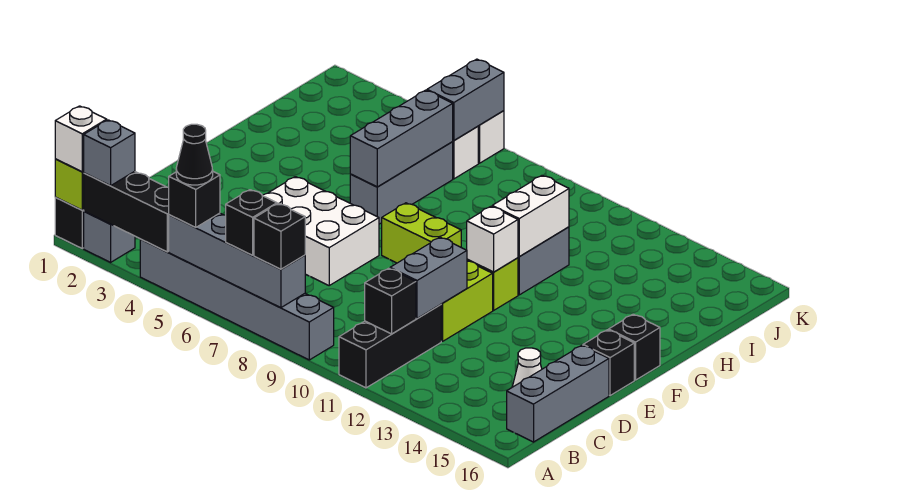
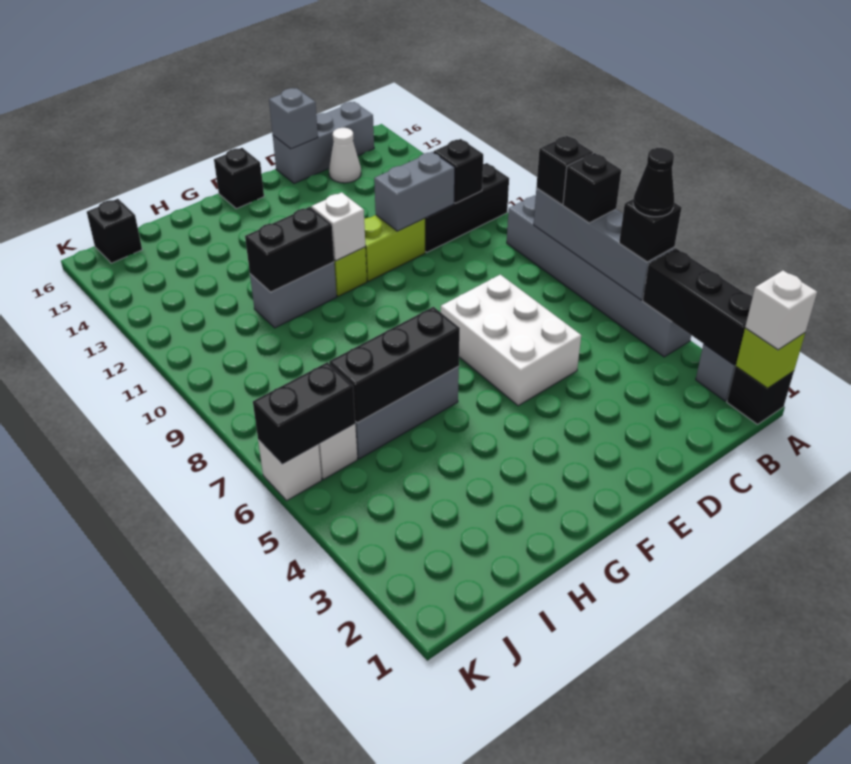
grey 1x1 brick [83,120,135,186] -> grey 1x1 brick moved to [269,88,318,149]
black 1x1 brick [583,330,634,396] -> black 1x1 brick moved to [87,199,142,263]
lime 1x2 brick [382,203,461,263] -> none
grey 1x3 brick [350,90,453,187] -> black 1x3 brick [329,307,460,423]
white 1x2 brick [492,175,569,257] -> black 1x2 brick [245,207,334,292]
grey 1x2 brick [427,59,504,141] -> black 1x2 brick [253,362,355,465]

